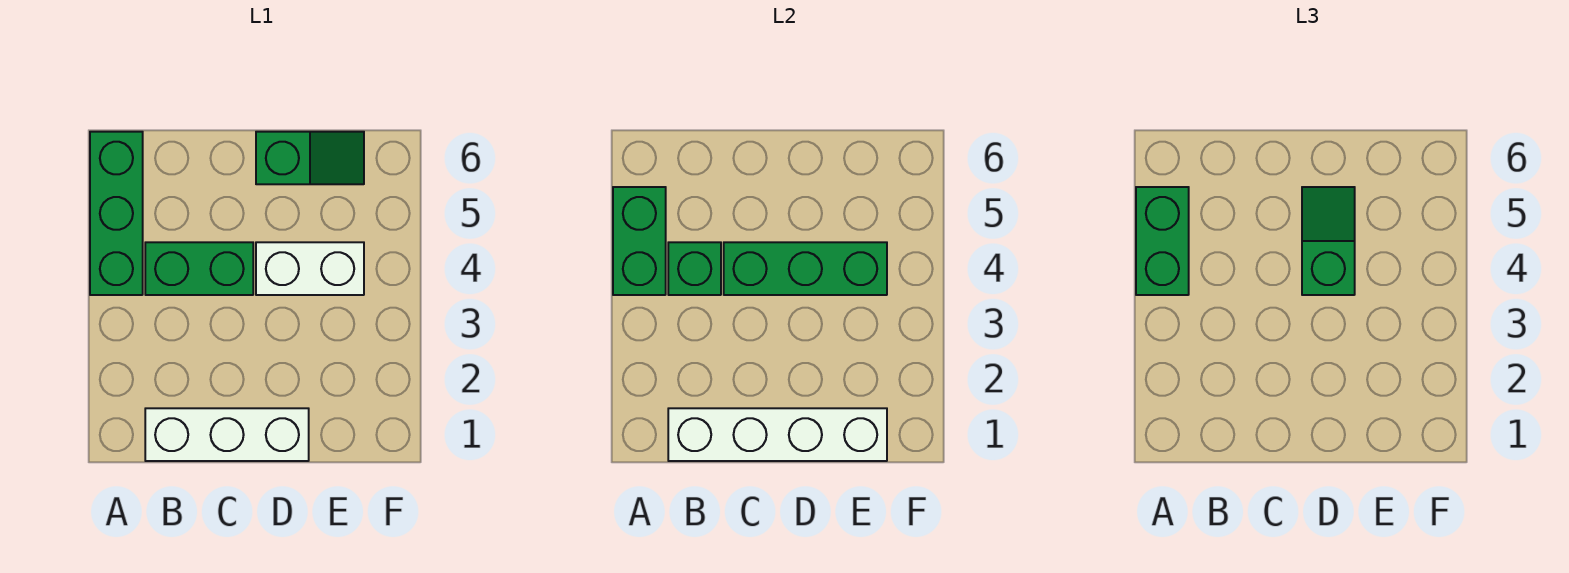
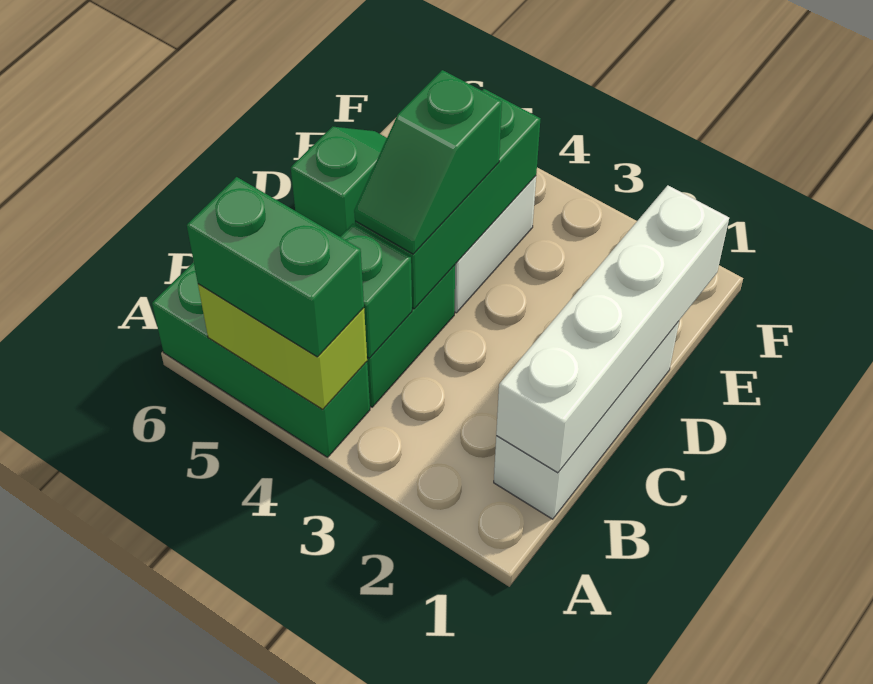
green 1x2 brick [613,187,666,295] -> lime 1x2 brick [198,284,367,409]
green 1x2 slope [1302,187,1355,295] -> green 1x2 slope turned to [354,70,502,254]

